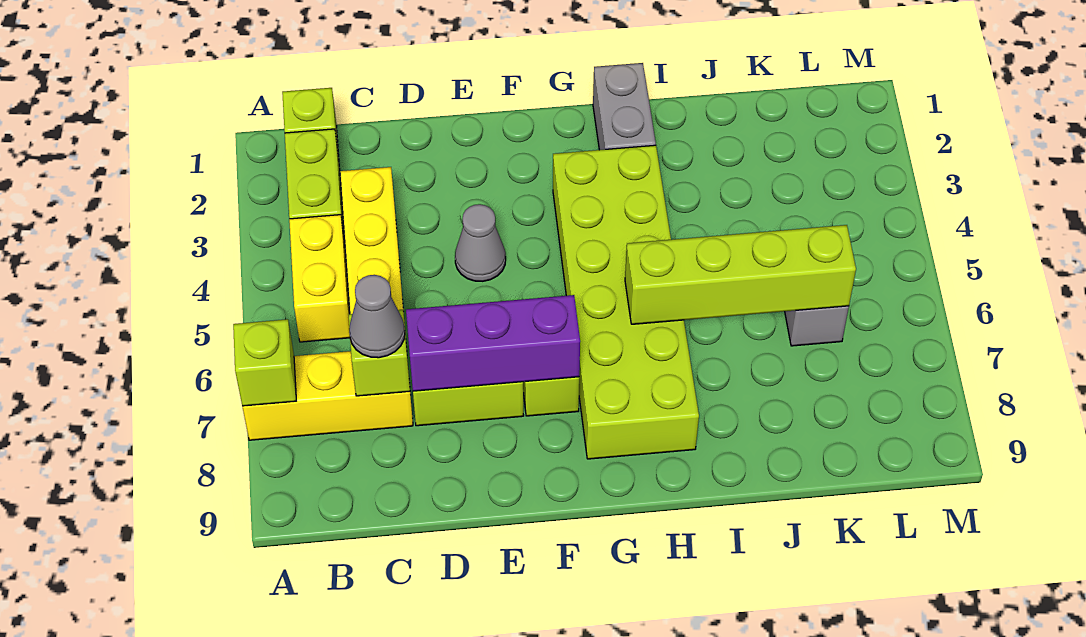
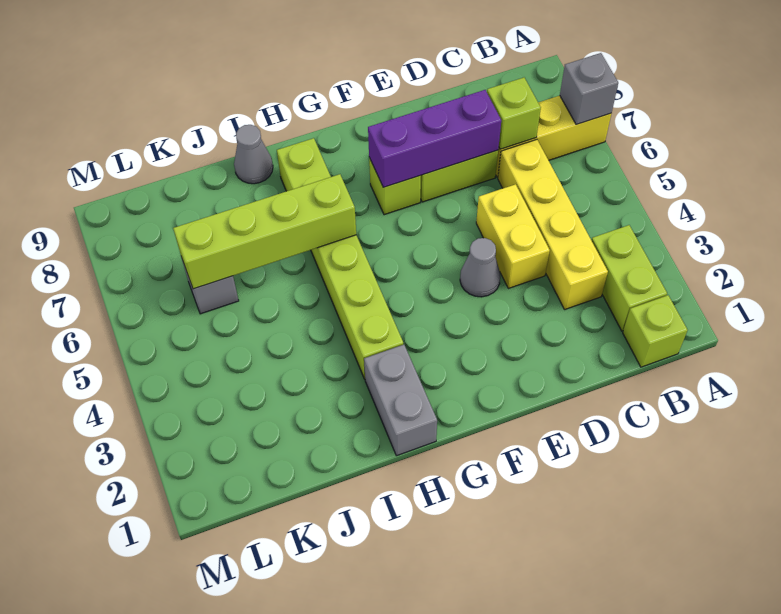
lime 1x1 brick [233,319,296,406] -> grey 1x1 brick [560,53,618,125]
yellow 1x2 brick [289,215,350,342] -> yellow 1x2 brick moved to [476,184,550,288]
grey 1x1 cone [349,275,405,358] -> grey 1x1 cone moved to [234,125,273,184]
lime 2x6 brick [553,145,699,459] -> lime 1x6 brick [277,138,403,379]

